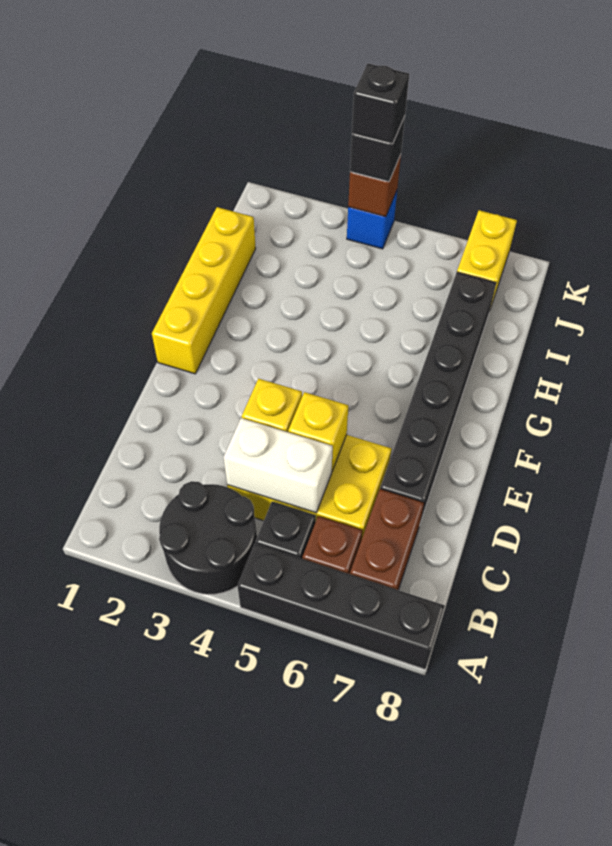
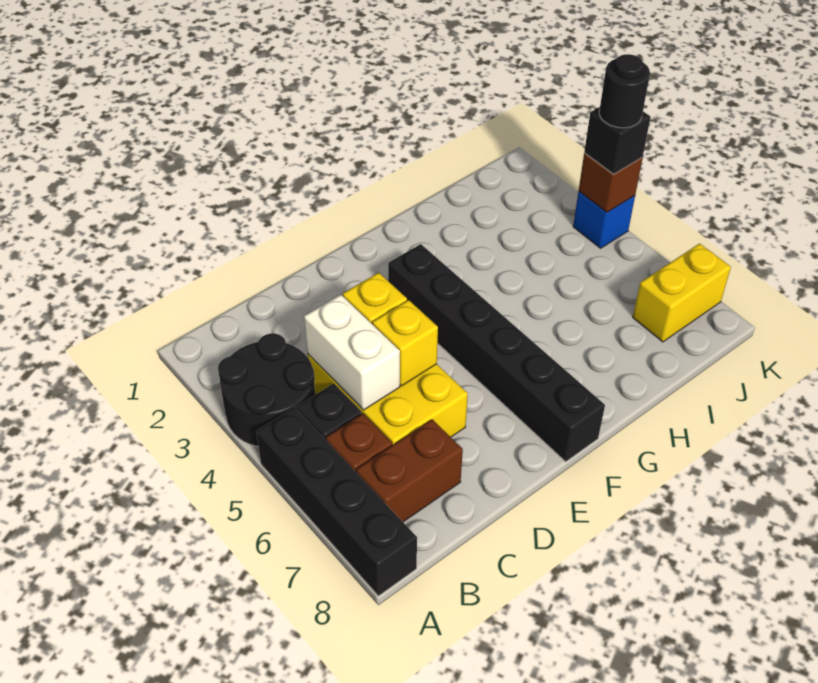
black 1x6 brick [380,272,496,522] -> black 1x6 brick turned to [388,244,605,462]
yellow 1x4 brick [152,207,256,374] -> none
black 1x1 brick [352,64,409,144] -> black 1x1 round brick [599,54,650,128]

